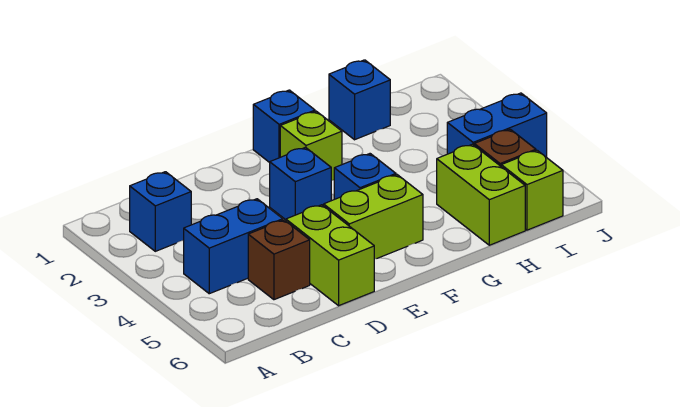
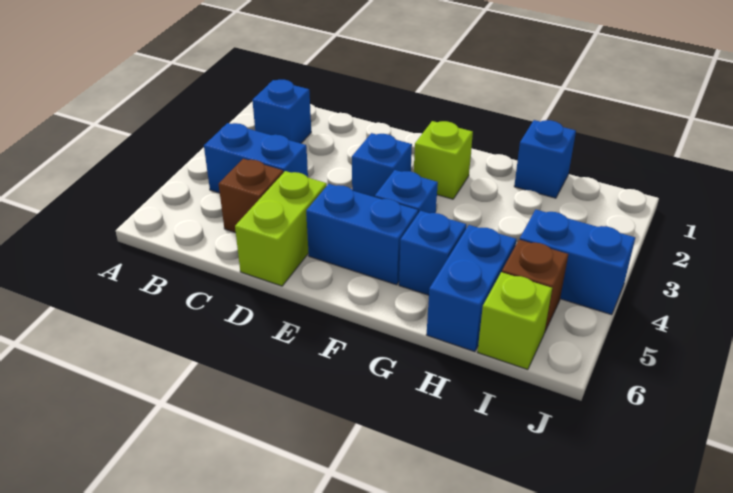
lime 1x2 brick [324,175,423,259] -> blue 1x2 brick [306,184,418,285]
blue 1x1 brick [253,90,315,163] -> blue 1x1 brick moved to [399,211,466,295]
lime 1x2 brick [437,144,525,245] -> blue 1x2 brick [427,225,516,352]

